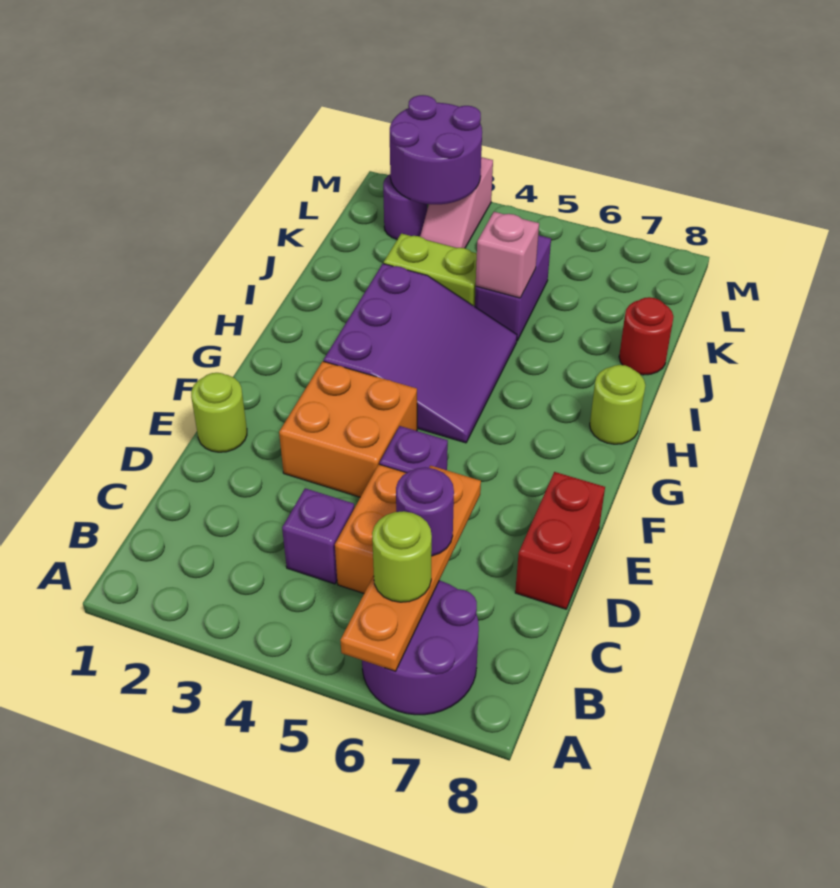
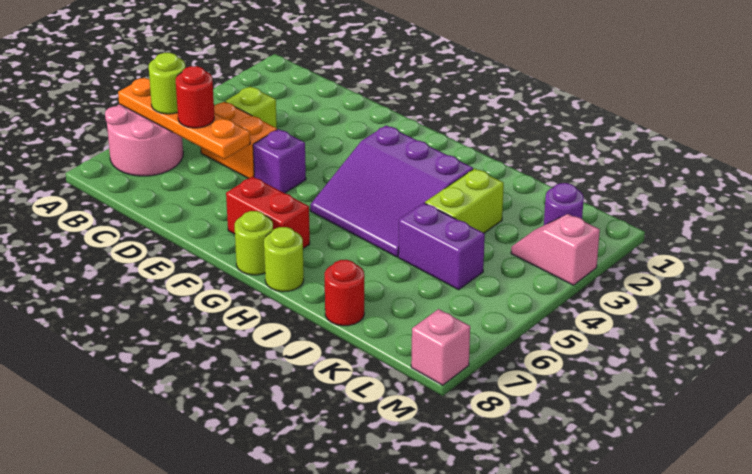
purple 2x2 round brick [362,580,479,715] -> pink 2x2 round brick [105,104,183,176]
purple 1x1 brick [282,488,354,584] -> lime 1x1 brick [225,87,277,128]
purple 1x1 round brick [396,467,454,556] -> red 1x1 round brick [176,66,214,128]
red 1x2 brick [515,472,605,609] -> red 1x2 brick moved to [226,176,310,248]
lime 1x1 round brick [191,373,247,452] -> lime 1x1 round brick moved to [235,211,273,275]
orange 2x2 brick [279,361,417,497] -> none
pink 1x1 brick [476,212,539,298] -> pink 1x1 brick moved to [411,309,470,385]
purple 2x2 round brick [390,95,482,204] -> none

